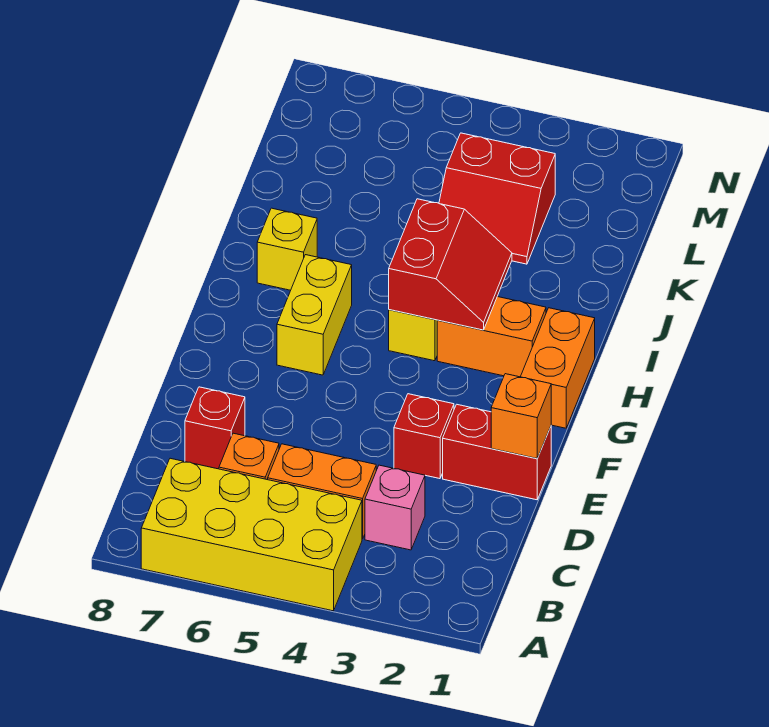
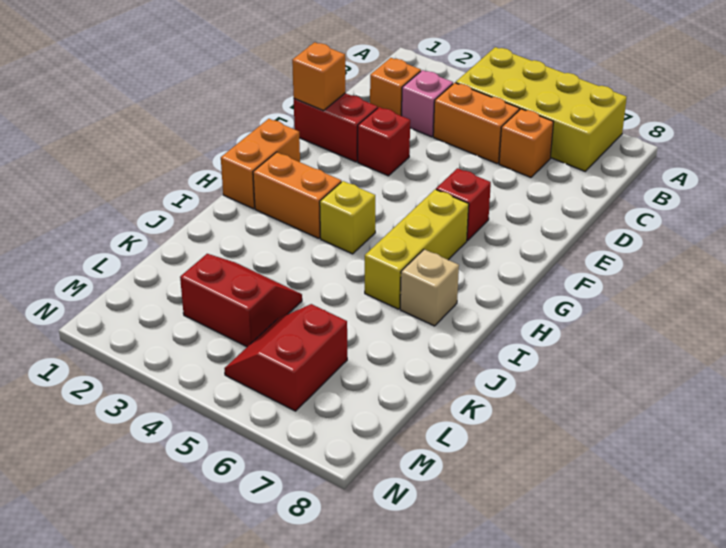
none -> orange 1x1 brick [370,58,421,116]
red 1x1 brick [185,387,245,469] -> red 1x1 brick moved to [436,168,491,240]
yellow 1x2 brick [277,255,352,375] -> yellow 1x3 brick [365,189,469,309]
red 2x2 slope [389,199,512,330] -> red 2x2 slope moved to [224,304,347,411]
yellow 1x1 brick [257,208,317,290] -> tan 1x1 brick [400,249,459,326]

